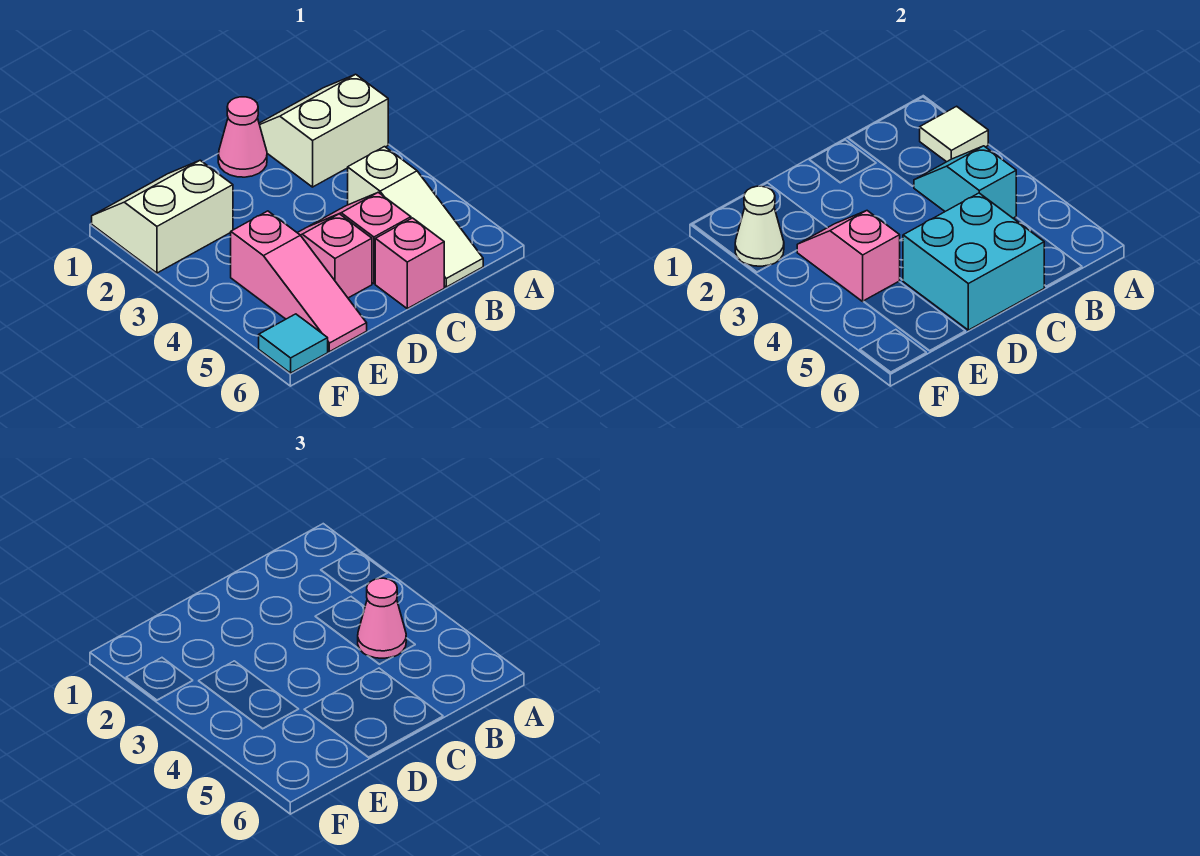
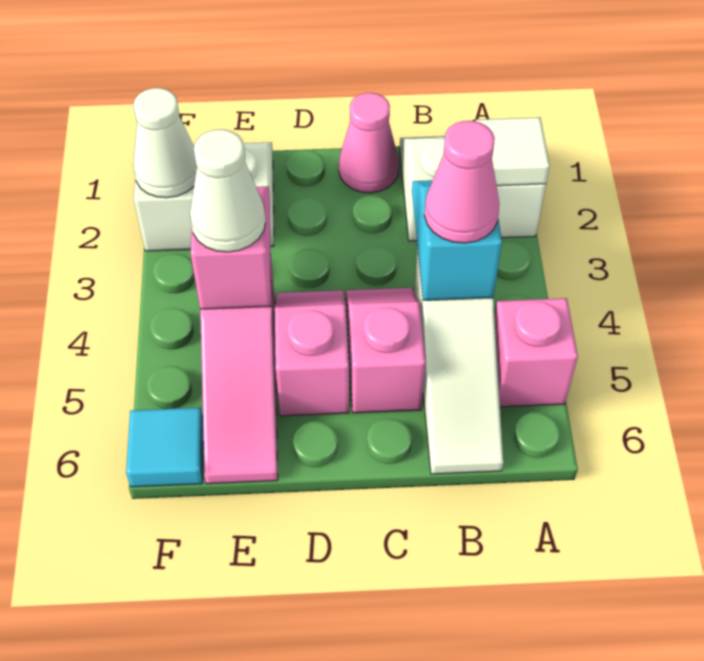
cyan 2x2 brick [903,193,1044,330] -> none
pink 1x1 brick [375,218,444,309] -> pink 1x1 brick moved to [494,298,578,407]
none -> white 1x1 cone [190,129,266,252]

